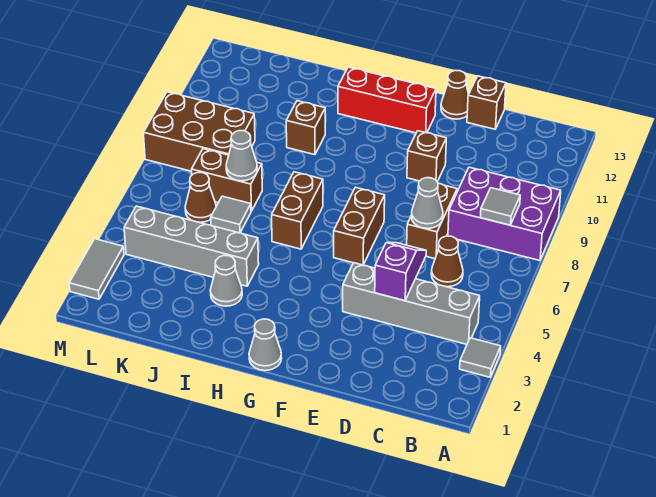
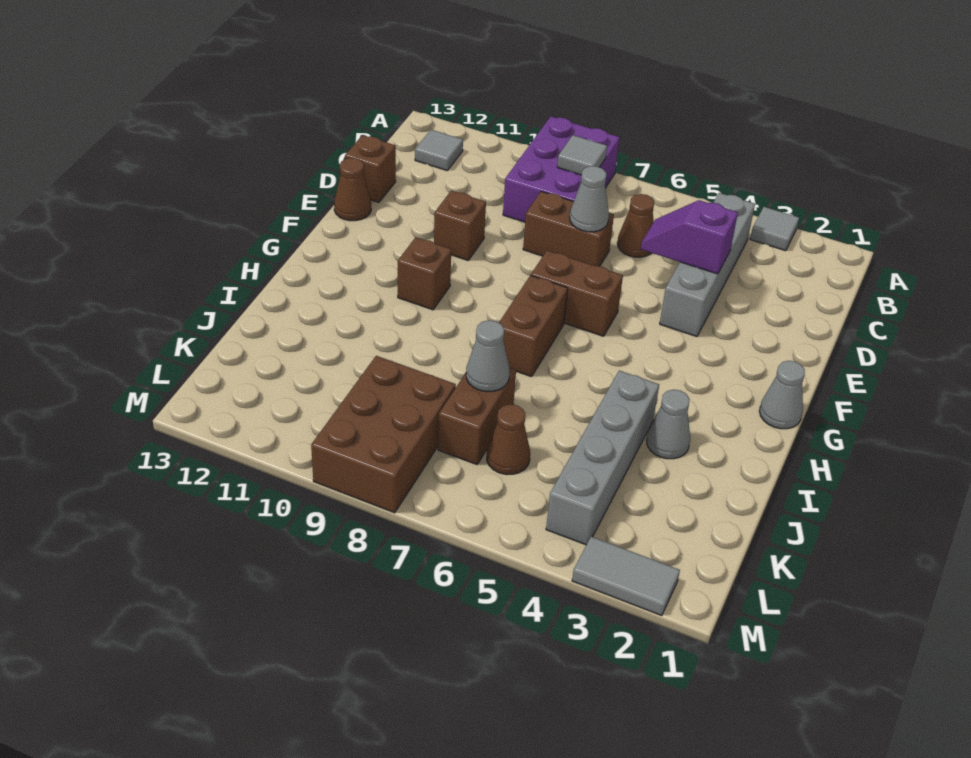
red 1x3 brick [338,67,436,133] -> none
brown 1x2 brick [272,172,323,249] -> brown 1x2 brick turned to [499,275,568,377]
brown 1x1 brick [286,101,325,155] -> brown 1x1 brick moved to [398,237,451,310]
grey 1x1 tile [211,196,251,233] -> grey 1x1 tile moved to [415,130,463,171]

